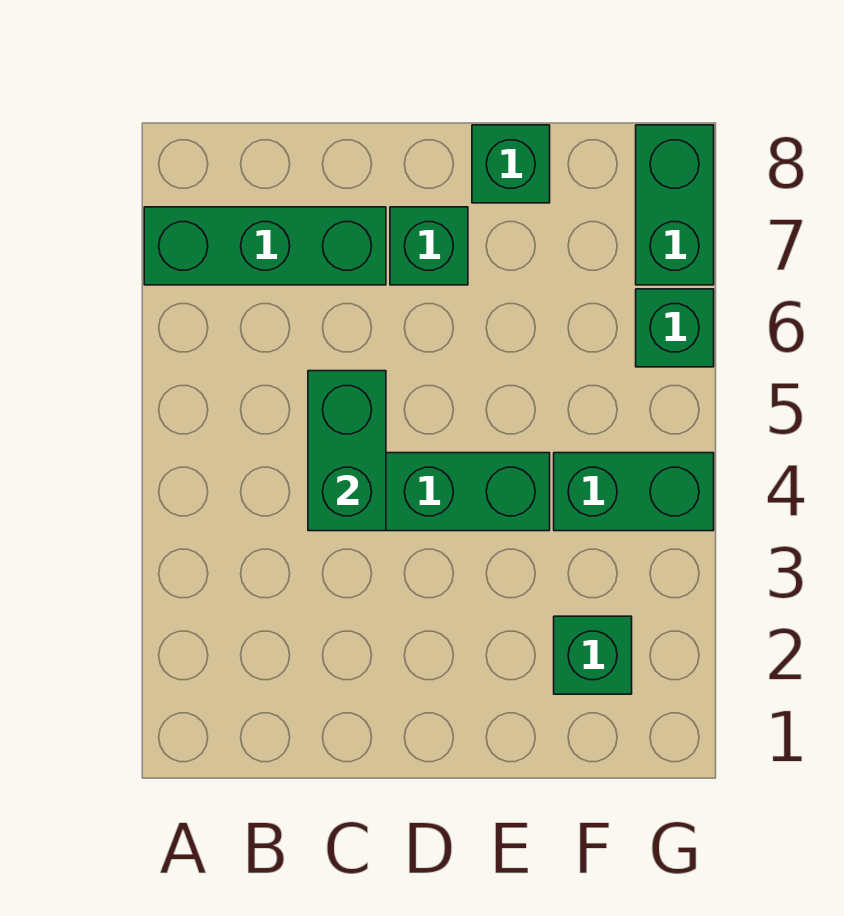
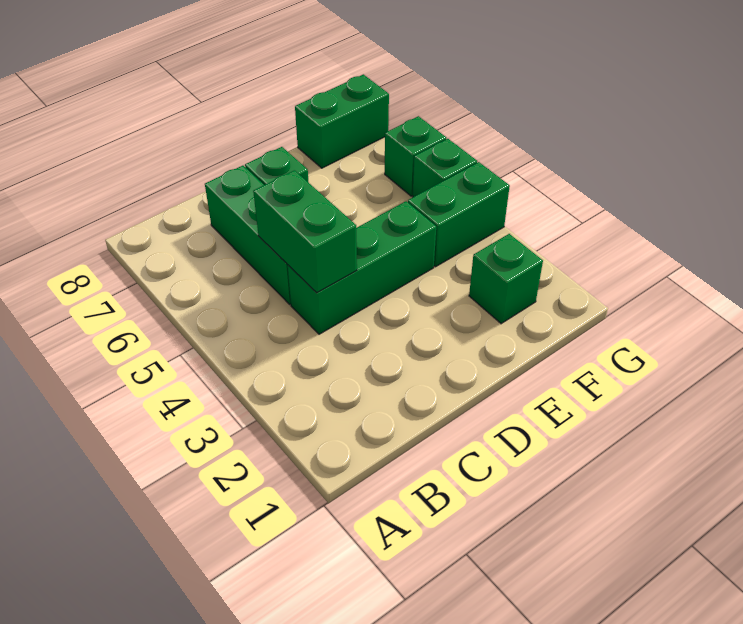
green 1x3 brick [144,207,386,285] -> green 1x3 brick turned to [205,166,291,304]
green 1x1 brick [472,125,550,203] -> green 1x1 brick moved to [413,139,477,197]
green 1x2 brick [636,125,714,285] -> green 1x2 brick turned to [295,74,389,168]

